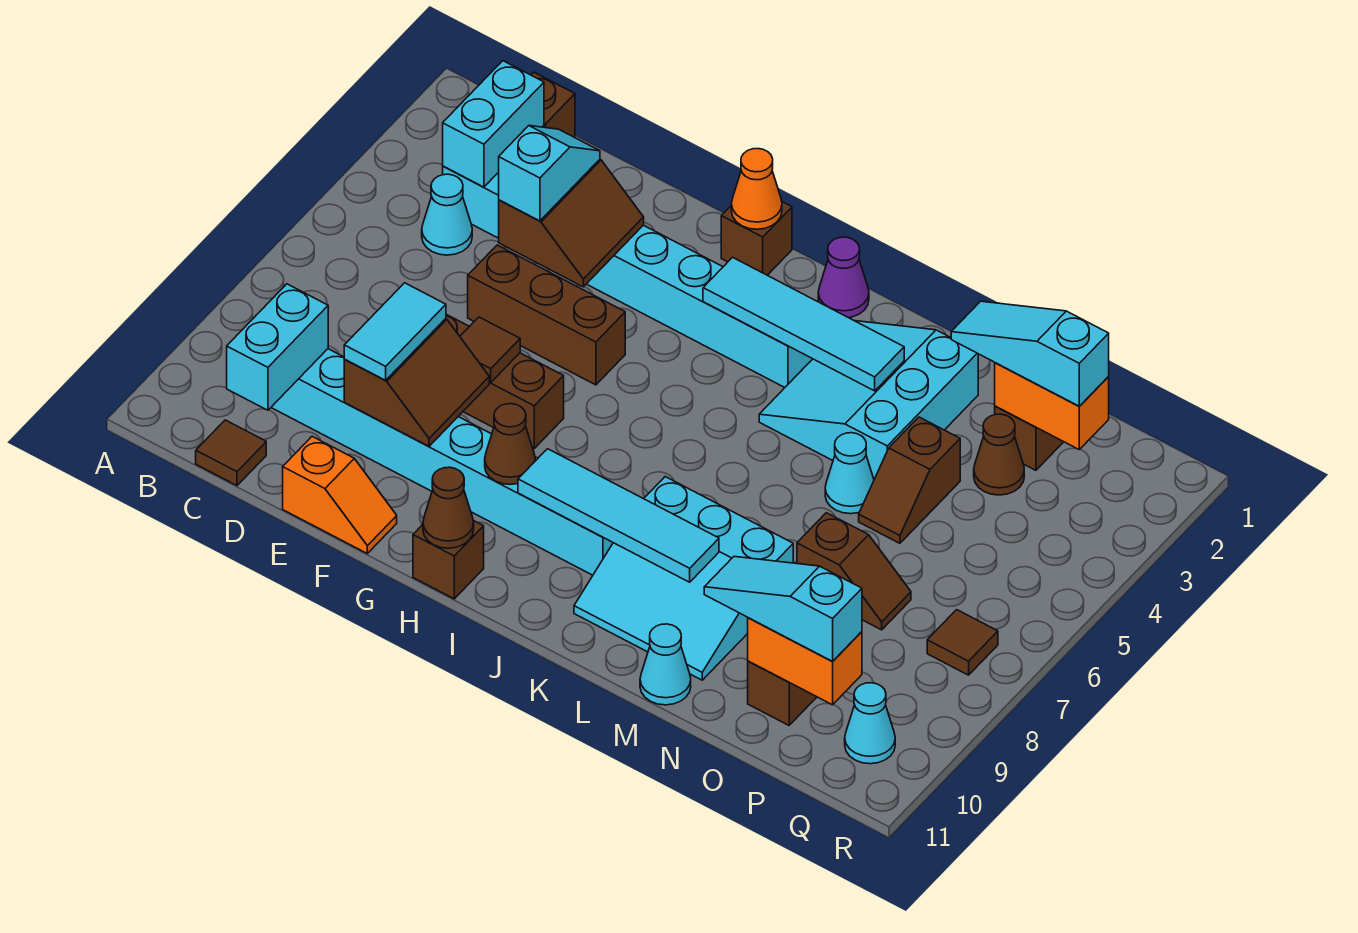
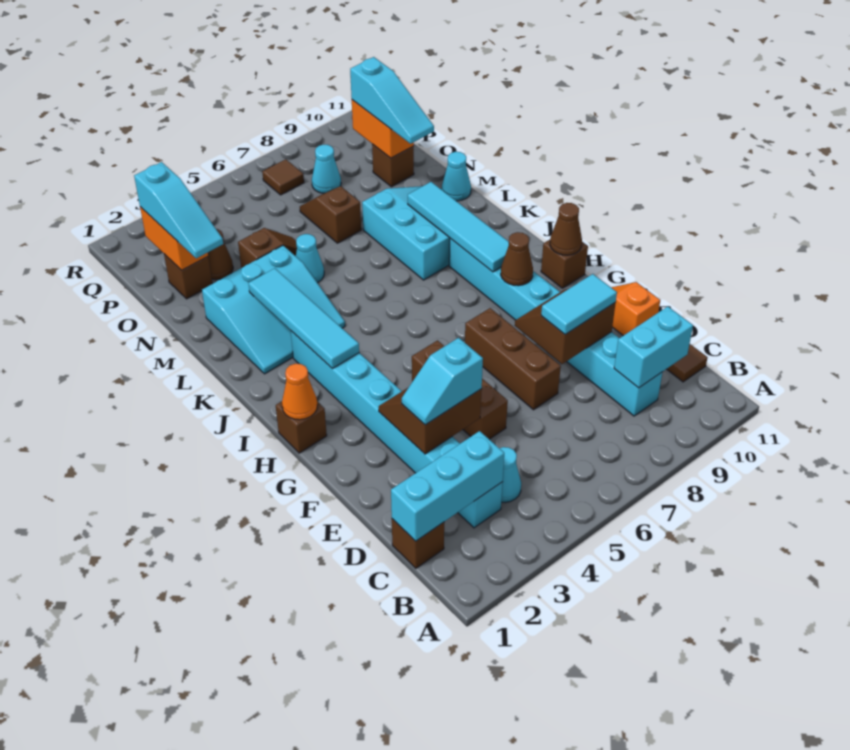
cyan 1x2 brick [443,61,544,187] -> cyan 1x3 brick [391,431,504,541]
brown 1x1 tile [460,317,520,382] -> none
purple 1x1 cone [818,237,869,318] -> none
cyan 1x1 cone [845,683,895,764] -> cyan 1x1 cone moved to [312,145,341,193]

